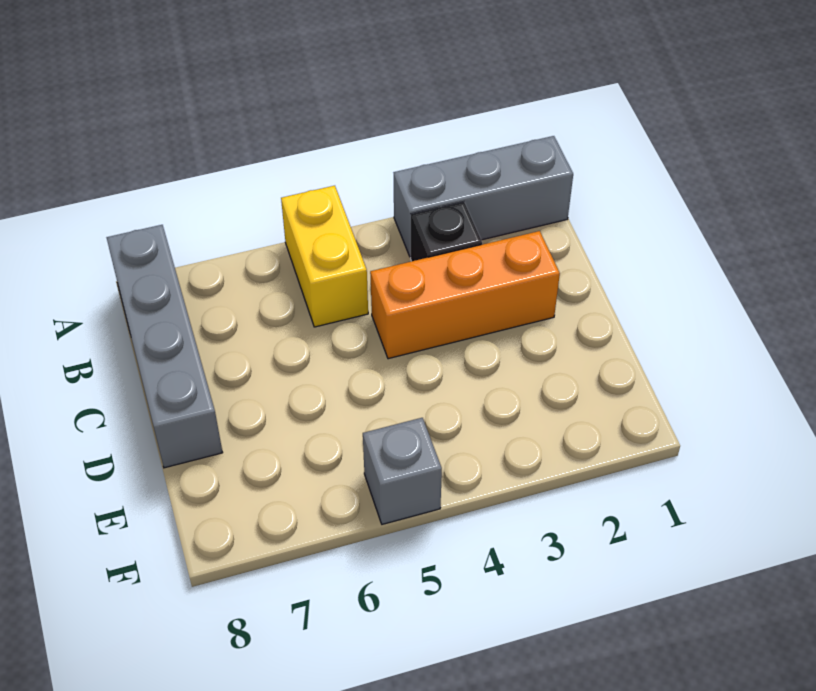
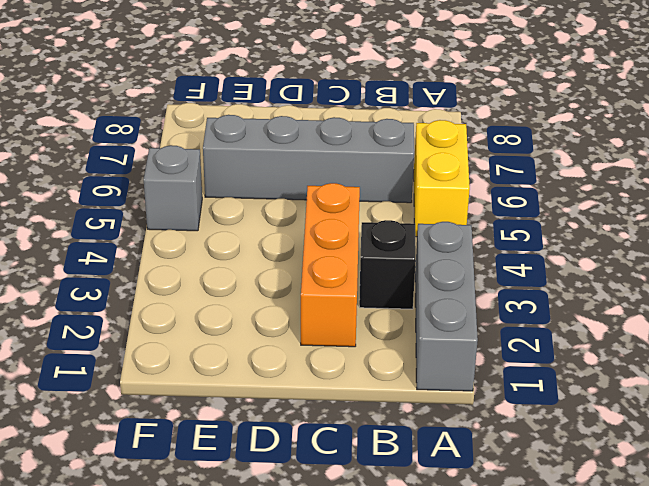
yellow 1x2 brick [281,186,368,327] -> yellow 1x2 brick turned to [414,120,470,237]
grey 1x4 brick [107,225,223,468] -> grey 1x4 brick moved to [203,115,414,203]

